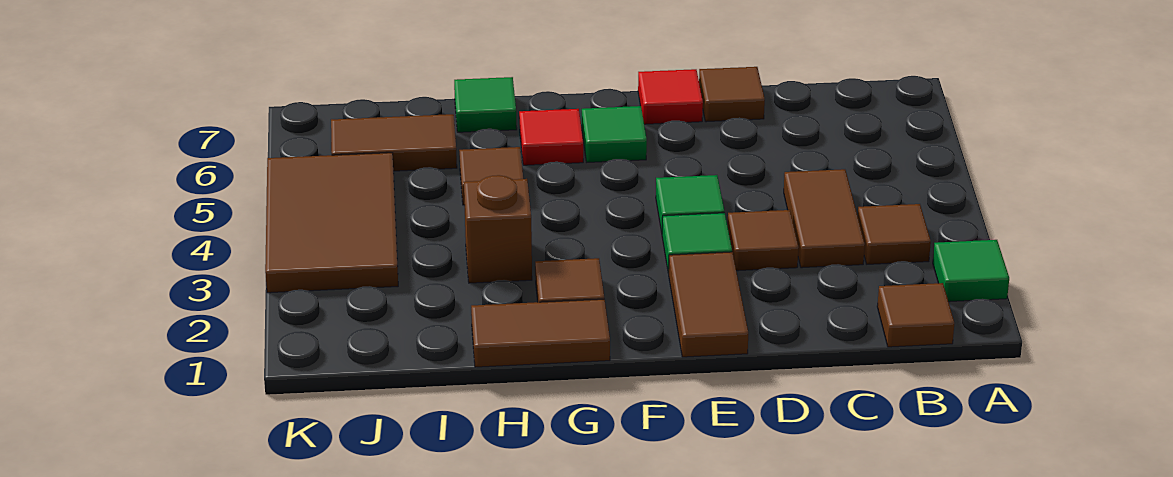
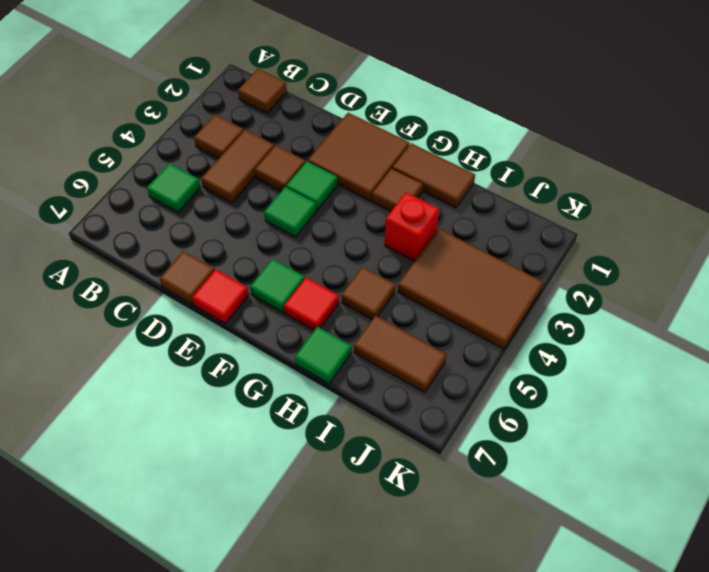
green 1x1 tile [933,240,1009,302] -> green 1x1 tile moved to [147,163,200,212]
brown 1x2 tile [669,252,748,357] -> brown 2x2 tile [308,113,410,201]
brown 1x1 brick [464,175,532,283] -> red 1x1 brick [385,192,439,261]
brown 2x3 tile [265,153,398,293] -> brown 2x3 tile turned to [398,229,543,349]

